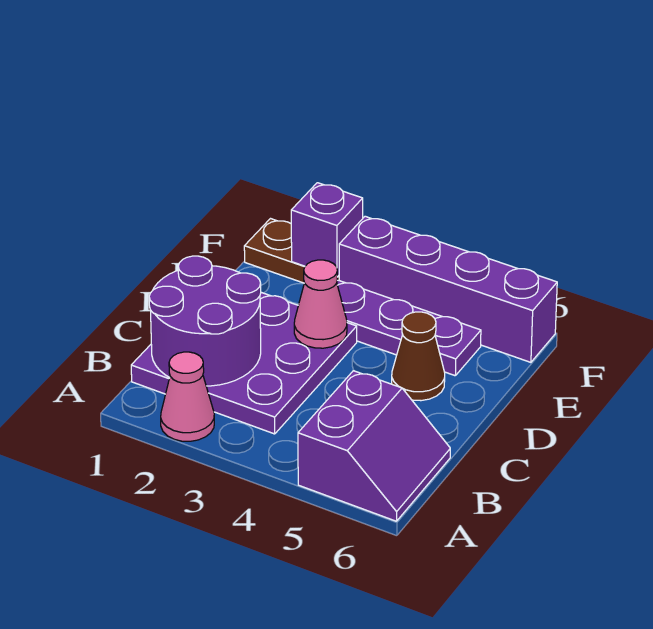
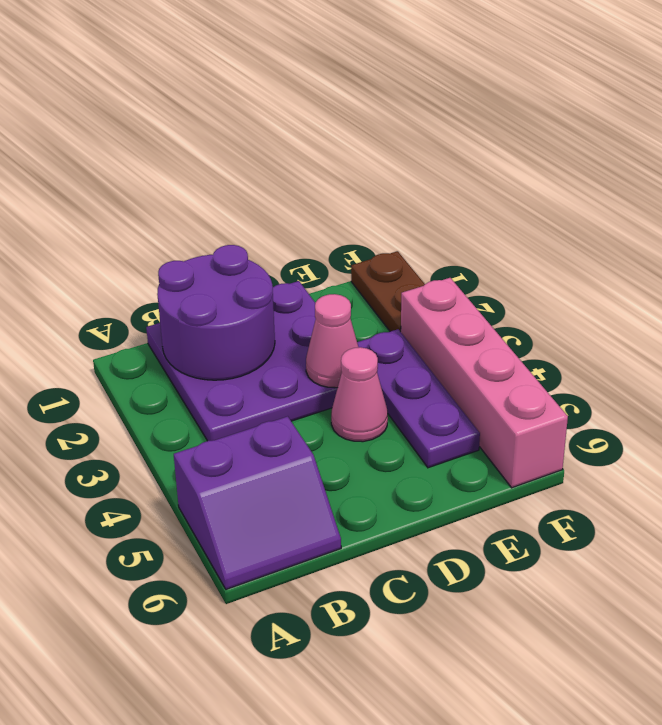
pink 1x1 cone [161,352,214,441] -> pink 1x1 cone moved to [331,347,388,442]
brown 1x1 cone [392,312,445,401] -> none
purple 1x1 brick [291,183,363,277] -> none
purple 1x4 brick [339,216,557,362] -> pink 1x4 brick [401,278,568,488]

